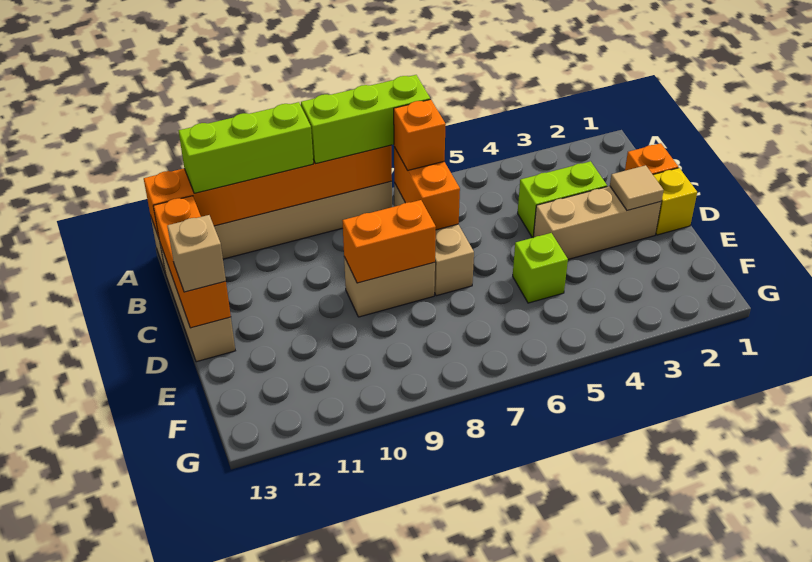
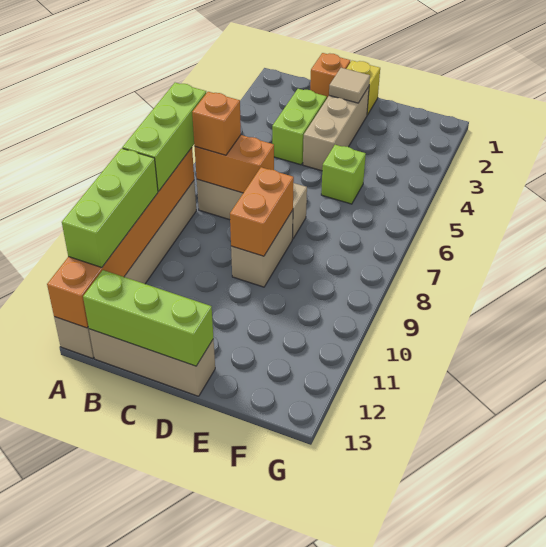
orange 1x3 brick [153,196,231,328] -> lime 1x3 brick [83,270,213,366]
tan 1x1 brick [167,215,226,292] -> none

